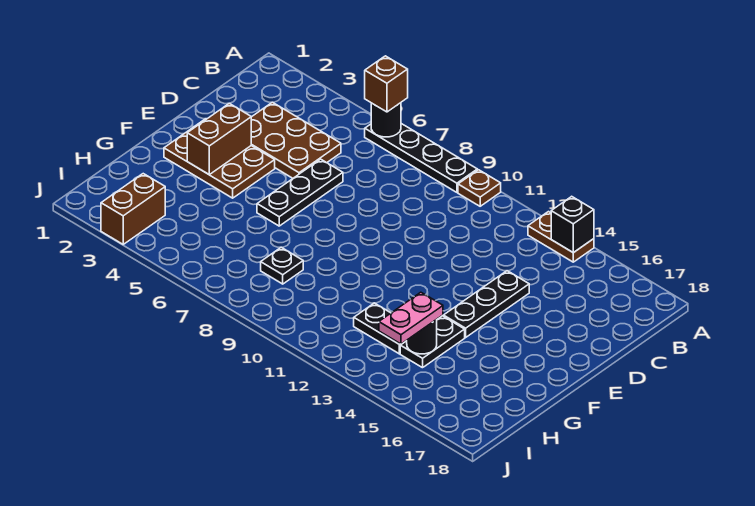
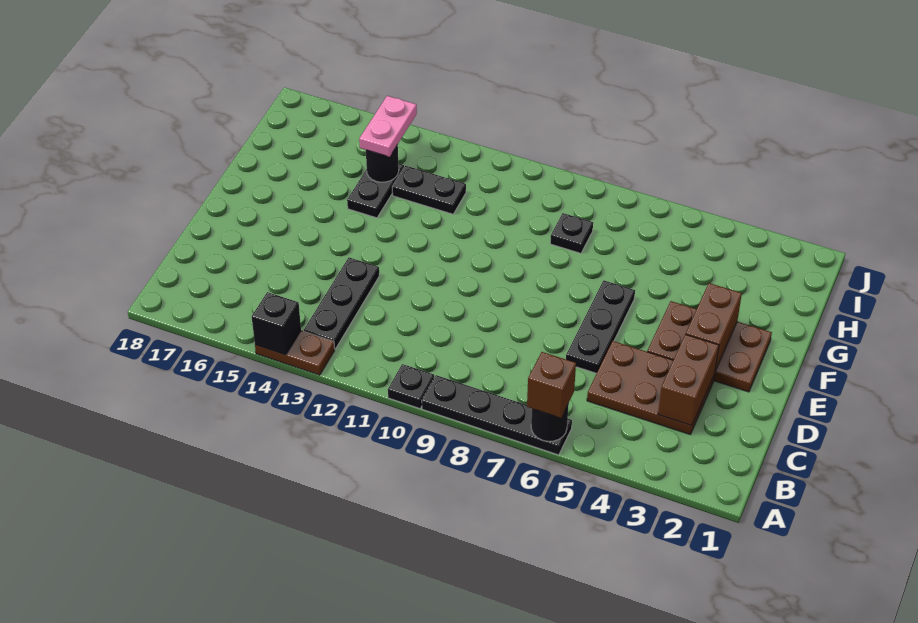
brown 1x1 plate [458,170,501,206] -> black 1x1 plate [388,364,434,409]
black 1x3 plate [443,271,529,337] -> black 1x3 plate moved to [304,258,379,349]
brown 1x2 brick [101,174,165,244] -> brown 1x2 brick moved to [658,334,719,426]

